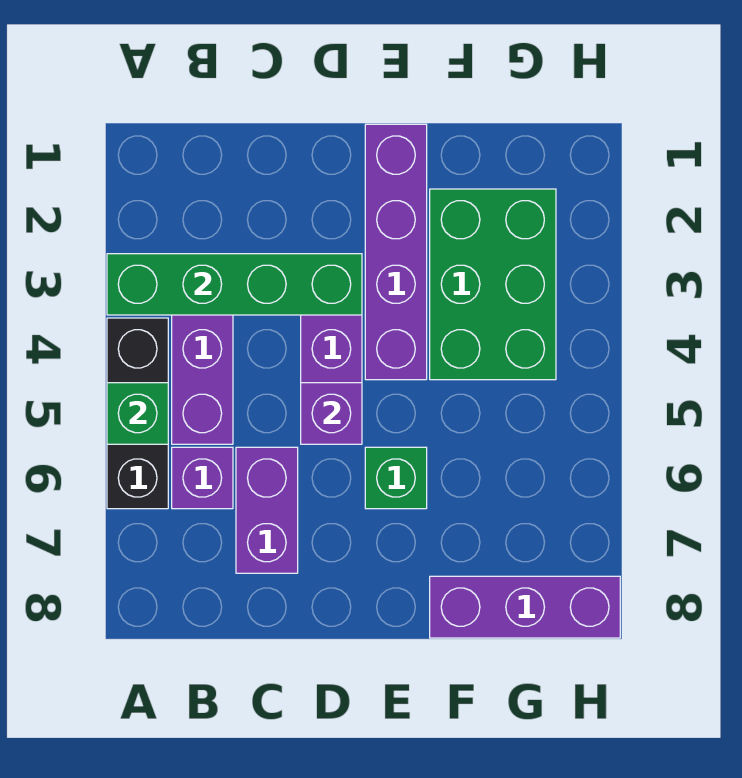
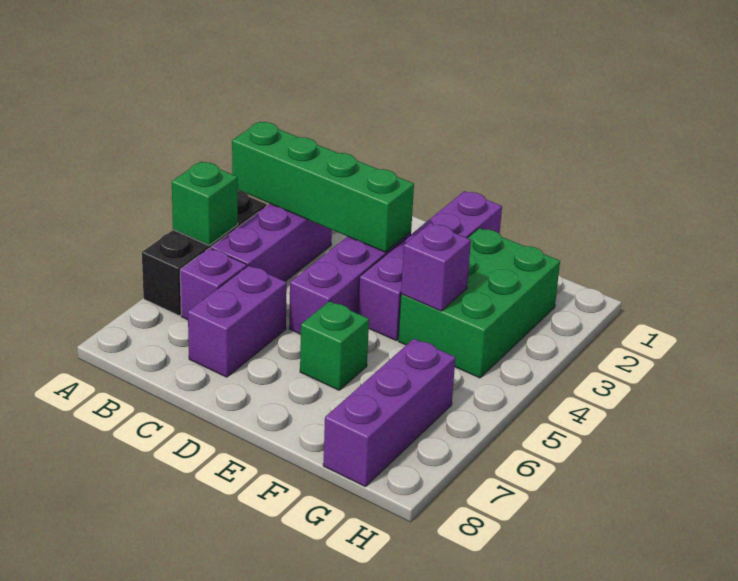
purple 1x1 brick [301,383,362,444] -> purple 1x1 brick moved to [401,223,471,311]
purple 1x3 brick [430,576,620,638] -> purple 1x3 brick turned to [323,339,456,487]

